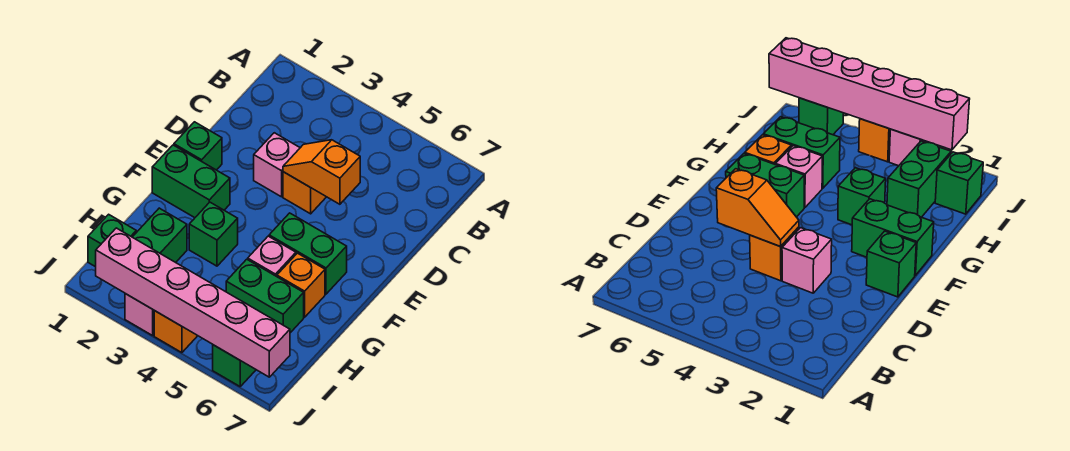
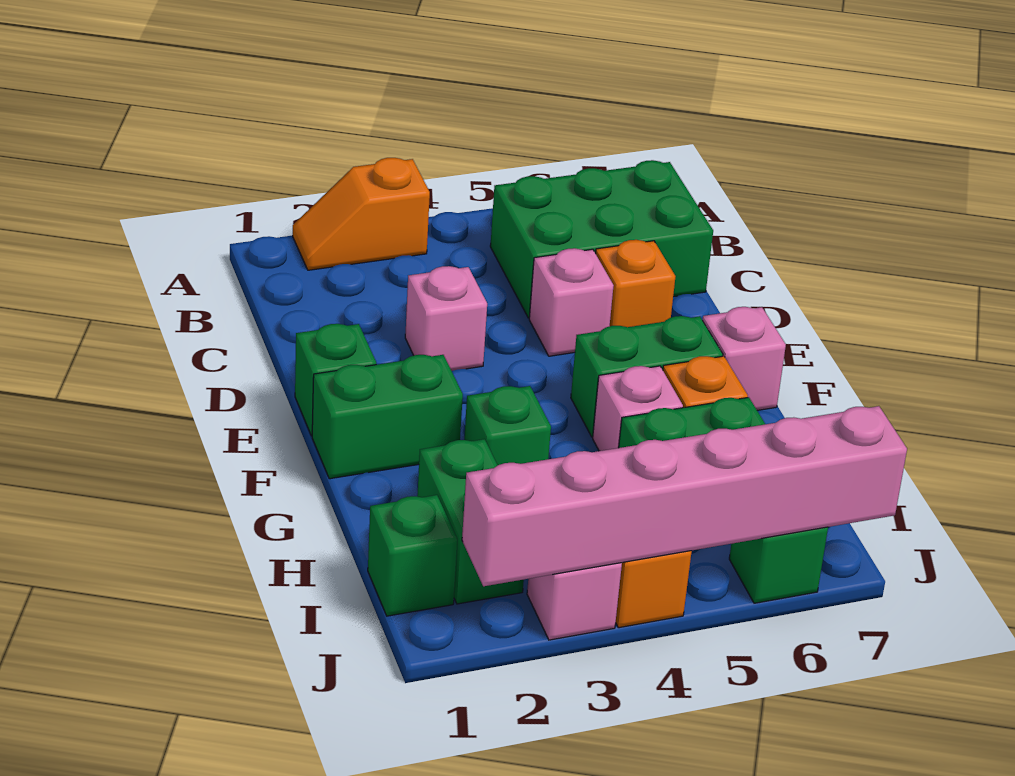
none -> green 2x3 brick [490,160,713,318]
orange 1x1 brick [283,172,326,214] -> orange 1x1 brick moved to [596,240,676,327]
orange 1x2 slope [283,140,360,204] -> orange 1x2 slope moved to [293,158,430,270]
none -> pink 1x1 brick [529,248,614,356]
none -> pink 1x1 brick [703,307,786,411]

